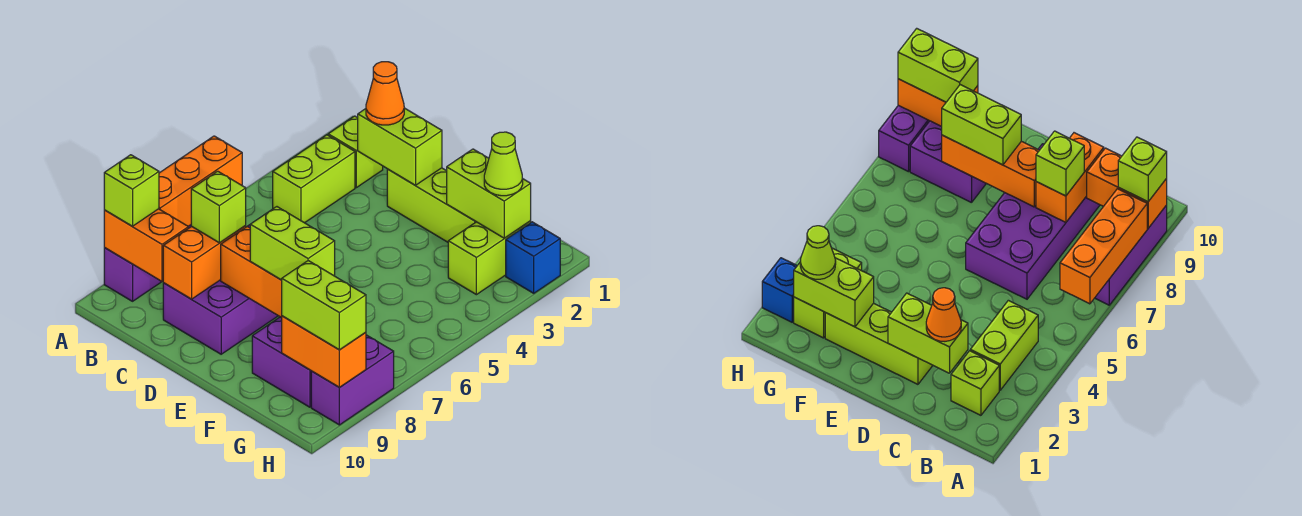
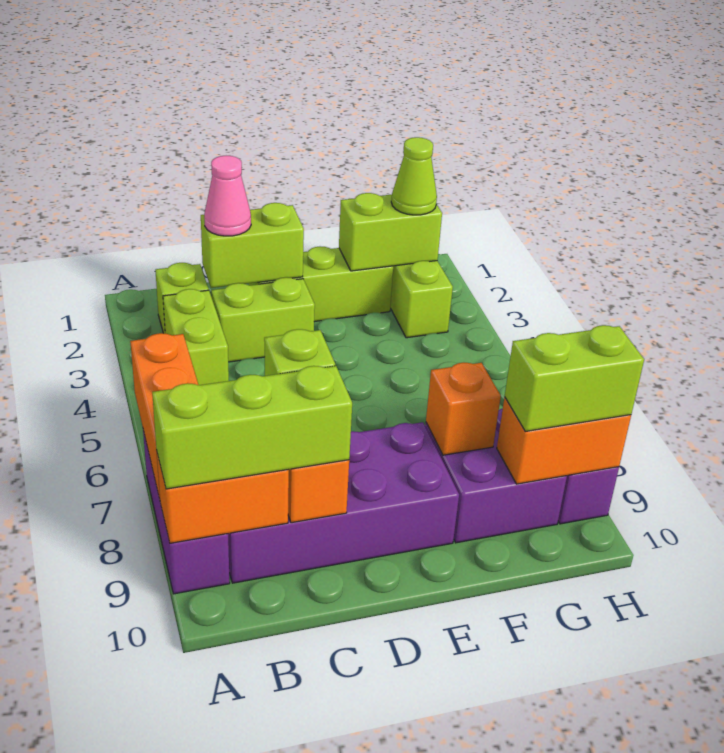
lime 1x1 brick [104,155,159,226] -> lime 1x3 brick [152,366,352,489]
orange 1x1 cone [366,62,404,125] -> pink 1x1 cone [204,156,251,236]
purple 2x4 brick [163,225,278,354] -> purple 2x4 brick turned to [228,422,459,583]
orange 1x3 brick [221,226,282,318] -> orange 1x1 brick [426,363,501,455]
lime 1x2 brick [250,207,335,280] -> lime 1x2 brick moved to [211,277,315,362]
blue 1x1 brick [506,222,560,293] -> none

